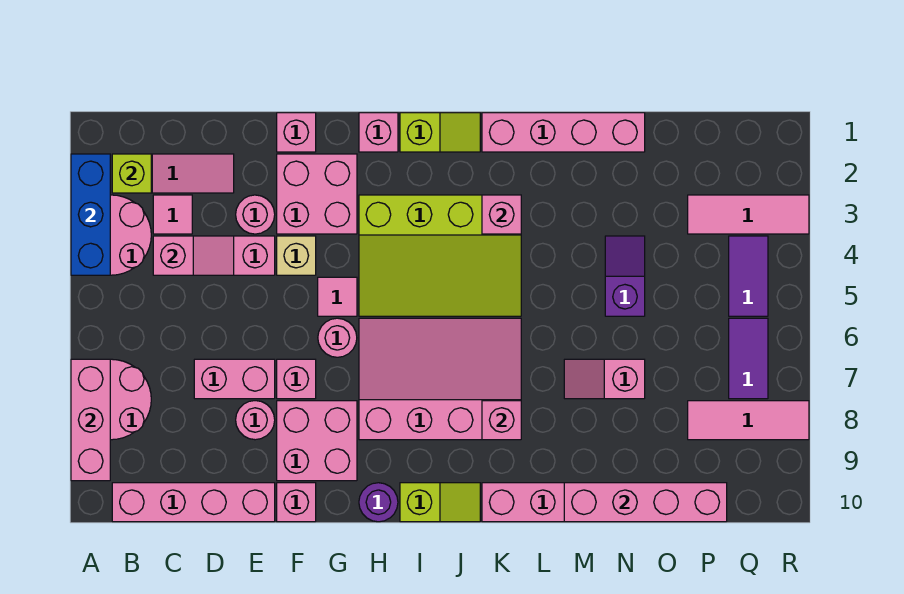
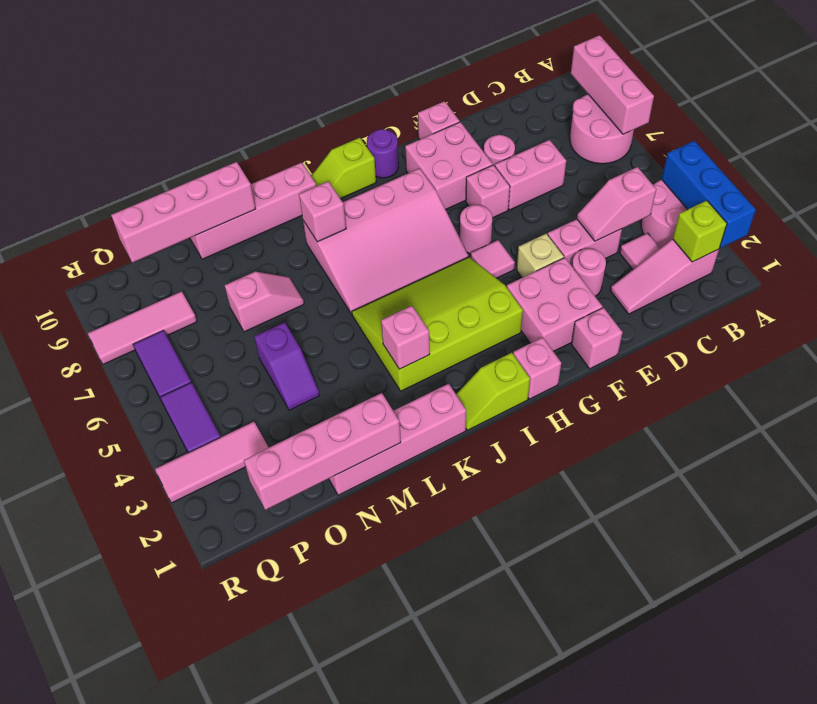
pink 1x4 brick [112,483,275,522] -> pink 1x4 brick moved to [244,393,401,510]

